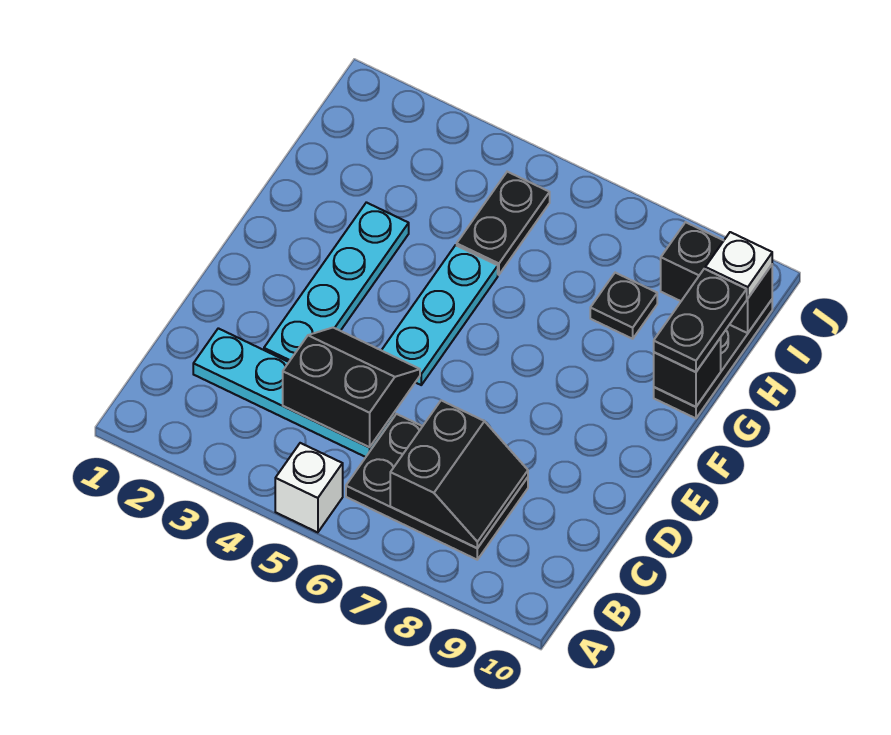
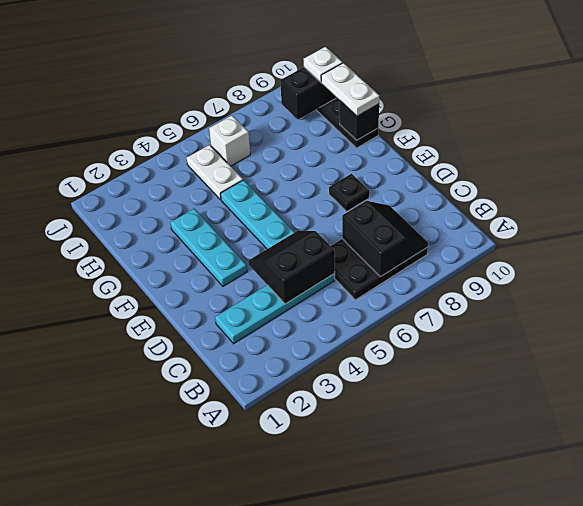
white 1x1 brick [275,443,343,532] -> white 1x1 brick moved to [209,115,250,166]
cyan 1x4 plate [264,202,409,362] -> cyan 1x3 plate [170,209,247,286]
black 1x2 plate [654,269,747,372] -> white 1x2 plate [321,63,379,116]
black 1x2 plate [457,172,550,275] -> white 1x2 plate [187,145,243,200]
black 1x1 plate [590,273,657,339] -> black 1x1 plate moved to [329,174,369,211]

